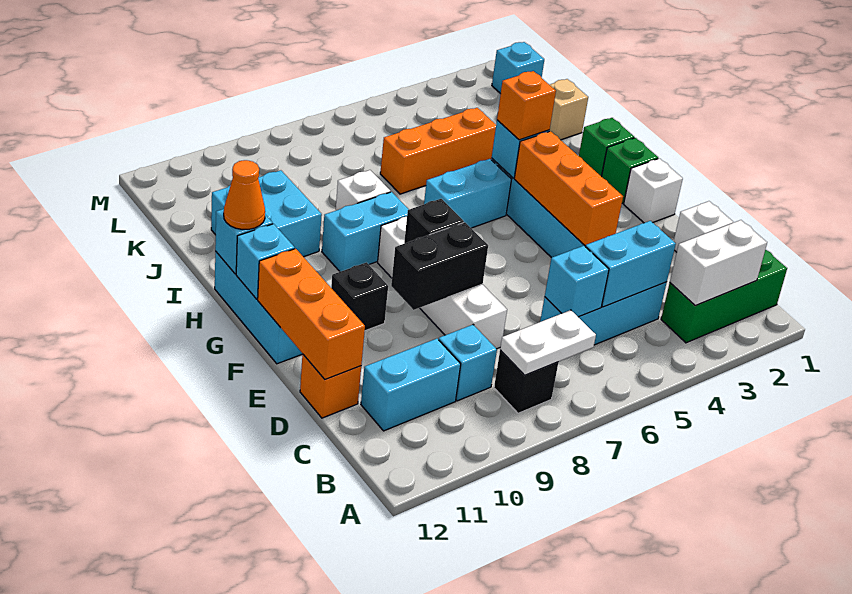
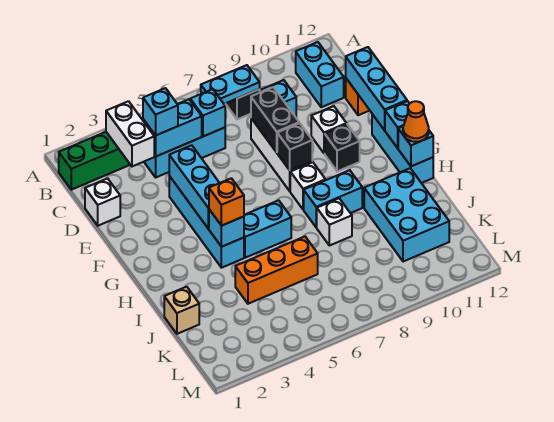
white 1x2 brick [670,220,767,306] -> white 1x2 brick turned to [106,101,154,166]
white 1x2 plate [500,310,596,375] -> cyan 1x2 plate [201,65,260,104]
cyan 1x2 brick [361,339,461,431] -> cyan 1x2 brick turned to [296,42,344,107]
orange 1x3 brick [258,249,365,379] -> cyan 1x3 brick [346,47,407,130]
orange 1x3 brick [514,131,623,246] -> cyan 1x3 brick [169,145,219,229]
black 1x2 brick [391,222,488,310] -> black 1x2 brick turned to [251,87,299,152]
white 1x1 brick [624,158,683,223] -> white 1x1 brick moved to [311,106,347,153]
green 1x1 brick [602,138,658,203] -> none
green 1x1 brick [579,118,634,177] -> none
cyan 2x2 brick [211,170,322,257] -> cyan 2x3 brick [364,168,449,262]
cyan 1x1 brick [492,42,544,94] -> cyan 1x1 brick moved to [143,88,178,135]

